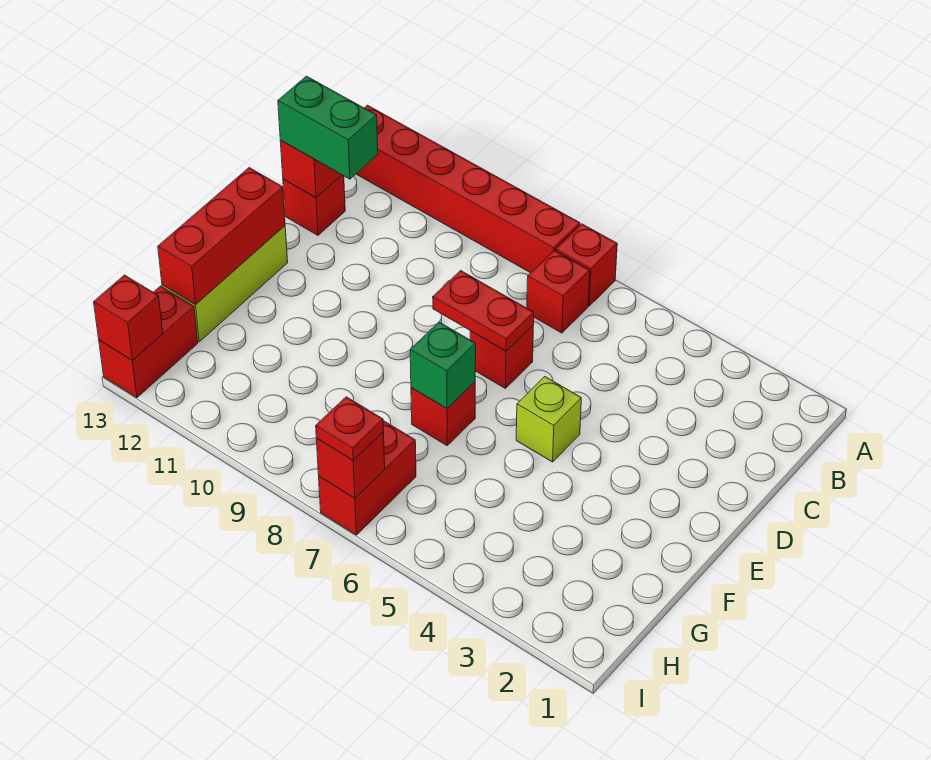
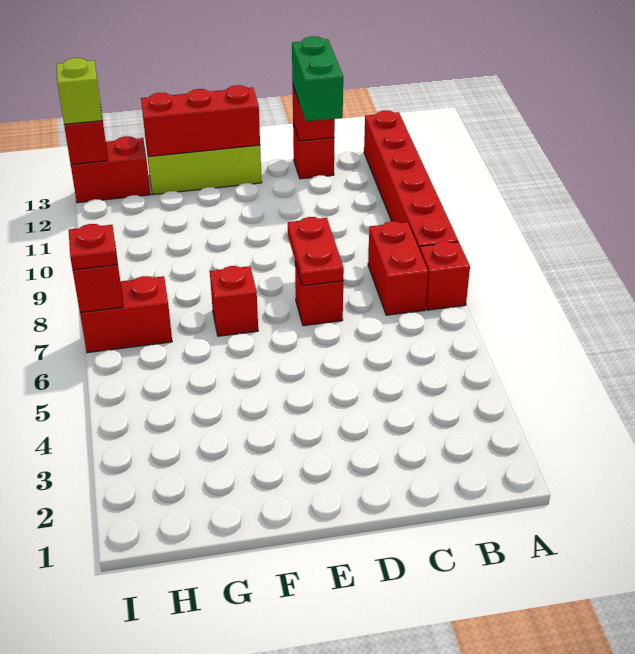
red 1x1 brick [527,250,590,333] -> red 1x2 brick [368,221,428,315]
lime 1x1 brick [516,377,581,462] -> lime 1x1 brick moved to [56,58,102,124]
green 1x1 brick [410,322,476,409] -> none

